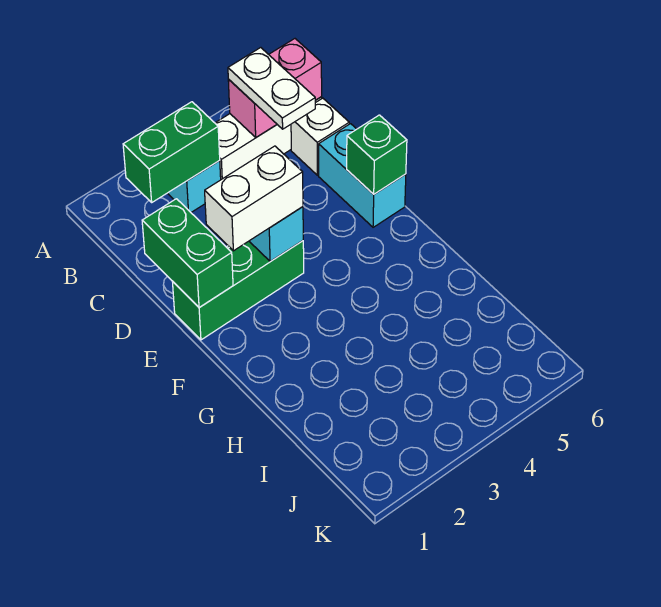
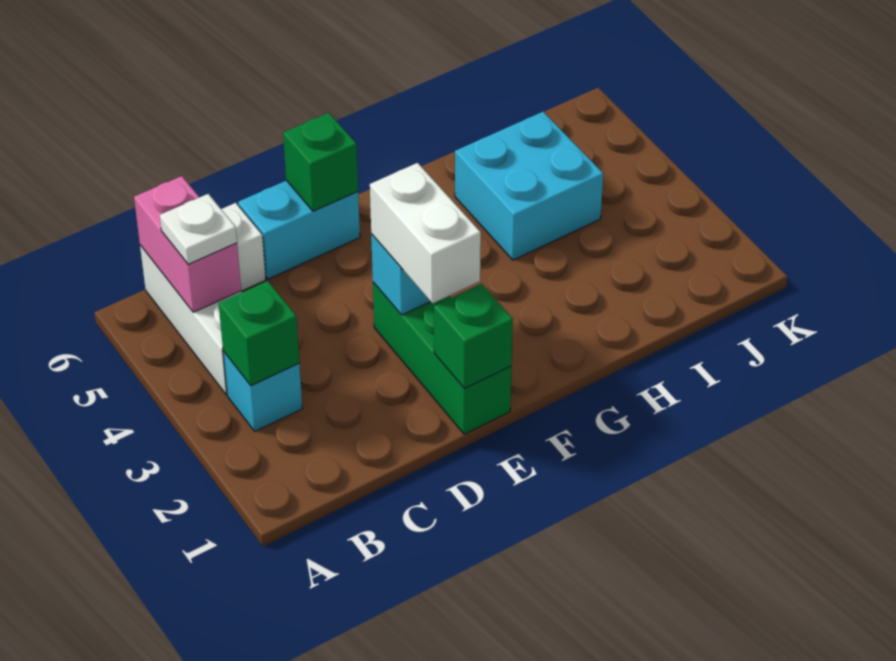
green 1x2 brick [123,102,220,202] -> green 1x1 brick [219,281,299,386]
white 1x2 plate [228,48,315,129] -> white 1x1 plate [160,194,237,264]
green 1x2 brick [142,199,233,308] -> green 1x1 brick [434,284,513,389]
none -> cyan 2x2 brick [455,112,603,260]

